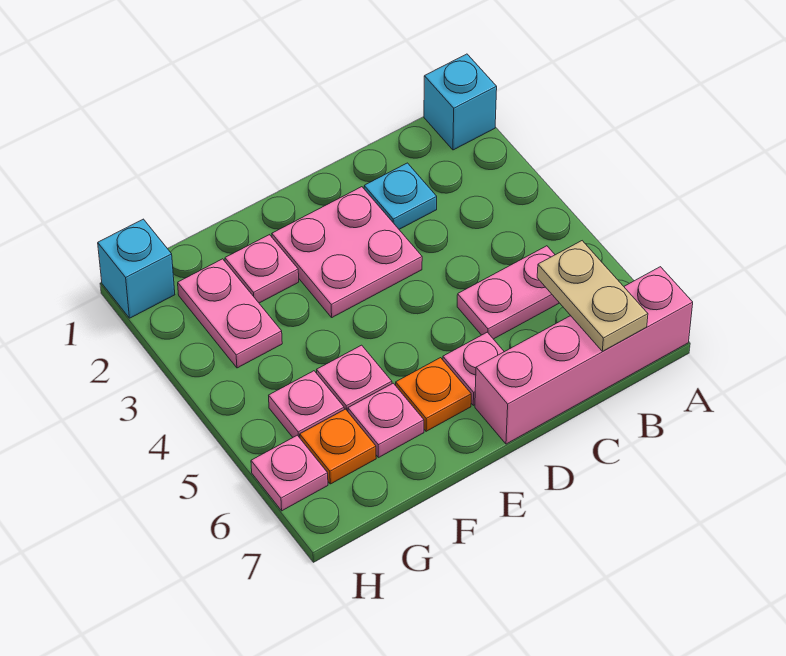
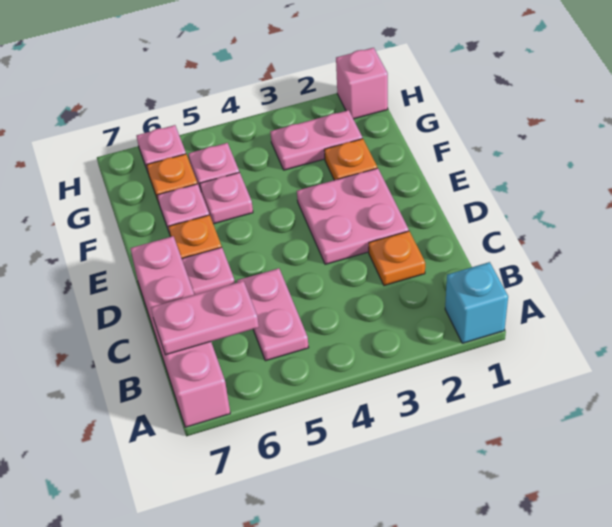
tan 1x2 plate [537,241,648,351] -> pink 1x2 plate [151,281,259,355]
cyan 1x1 plate [364,163,437,229] -> orange 1x1 plate [369,231,425,286]
pink 1x1 plate [225,235,299,303] -> orange 1x1 plate [324,139,377,180]
cyan 1x1 brick [98,219,175,318] -> pink 1x1 brick [336,48,388,119]

